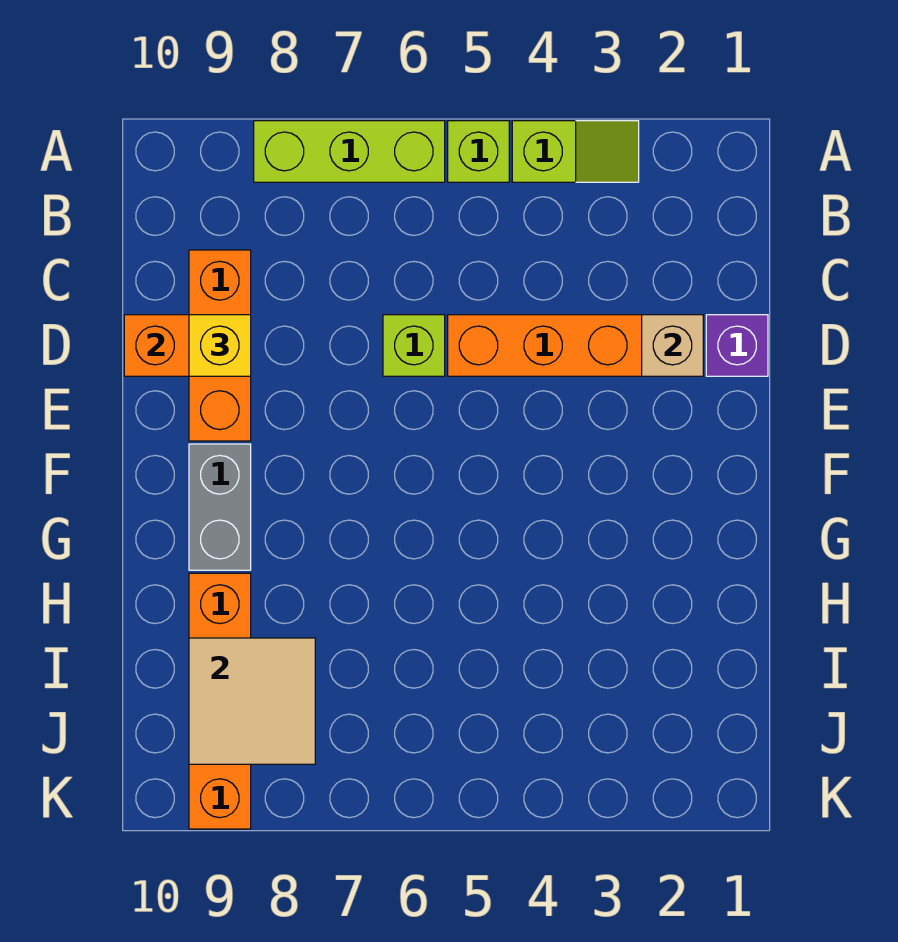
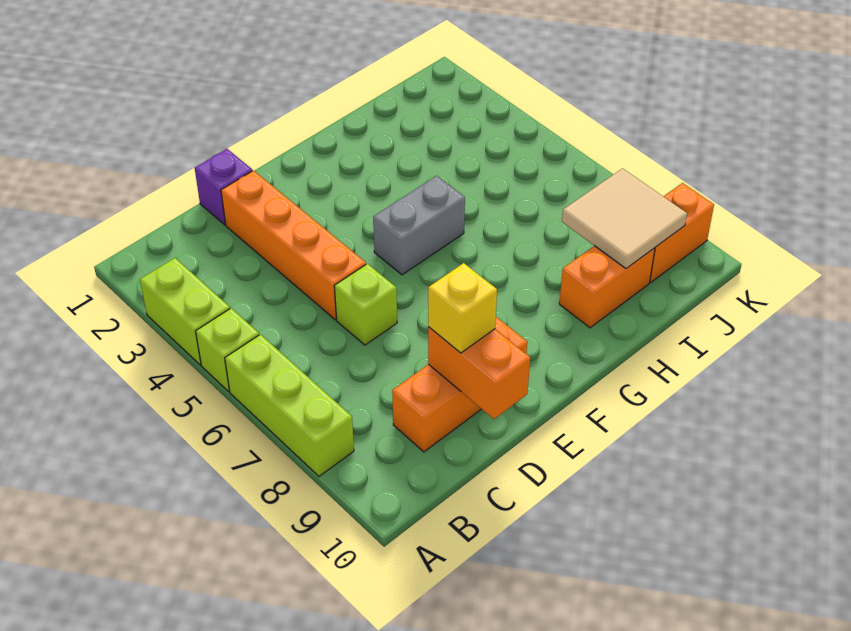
lime 1x2 slope [512,121,639,182] -> lime 1x2 brick [140,258,230,365]
tan 1x1 brick [642,315,703,376] -> none
grey 1x2 brick [189,444,251,570] -> grey 1x2 brick moved to [373,176,465,275]

